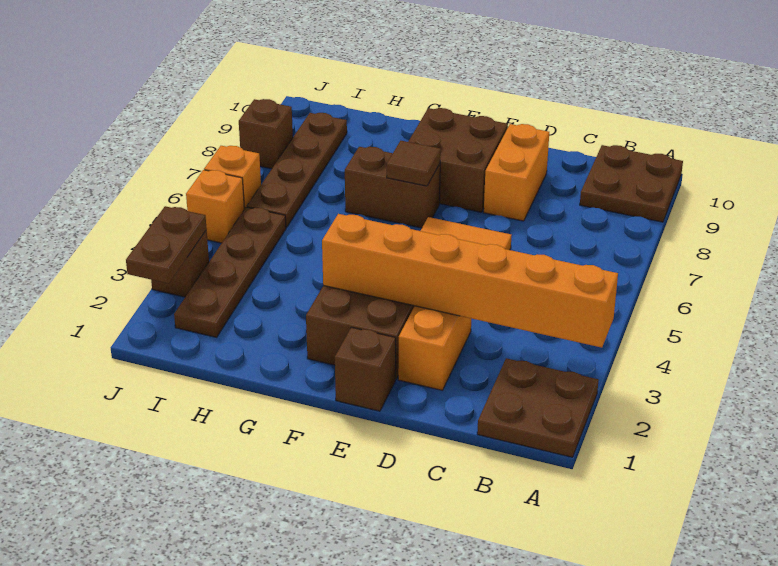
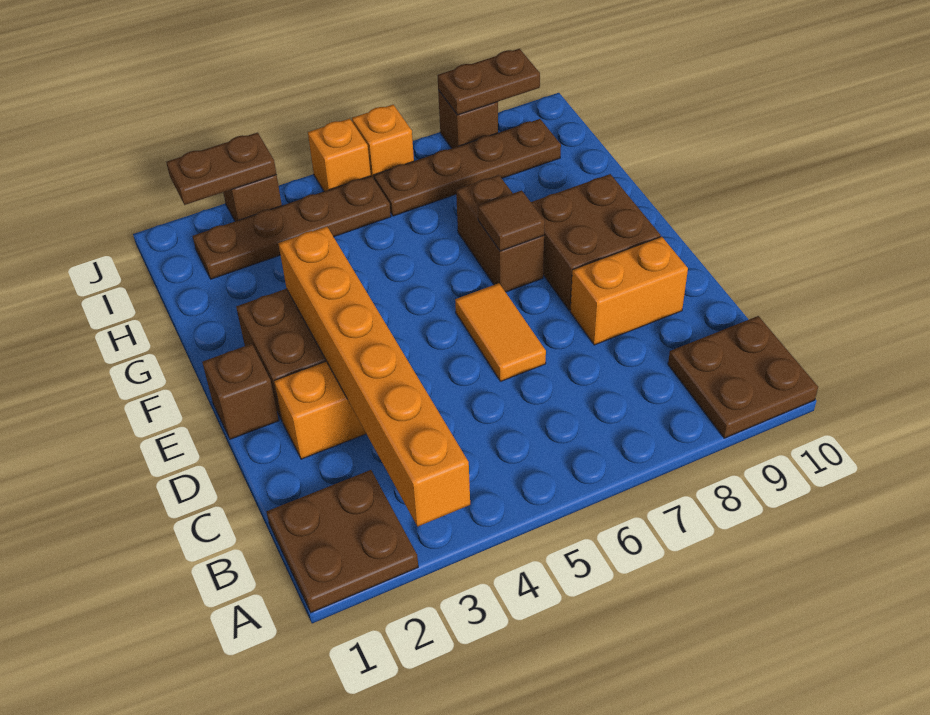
none -> brown 1x2 plate [438,49,540,115]

